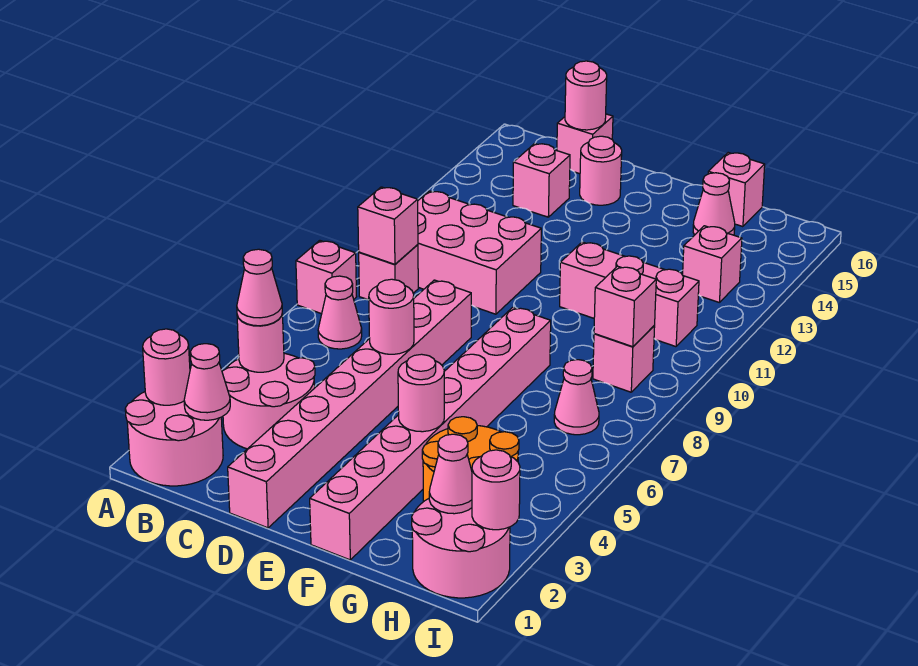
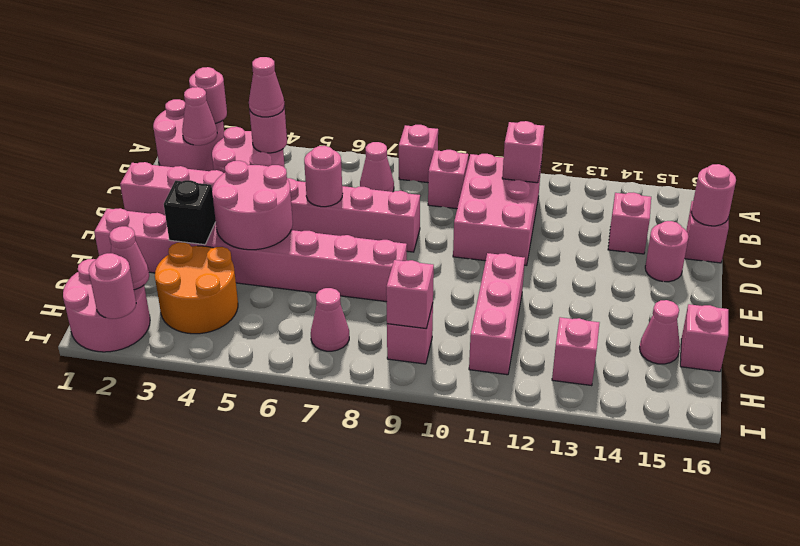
pink 1x1 brick [358,187,418,264] -> pink 1x1 brick moved to [502,121,544,183]
none -> black 1x1 brick [164,180,216,245]
pink 1x1 round brick [398,354,444,432] -> pink 2x2 round brick [212,161,293,250]

